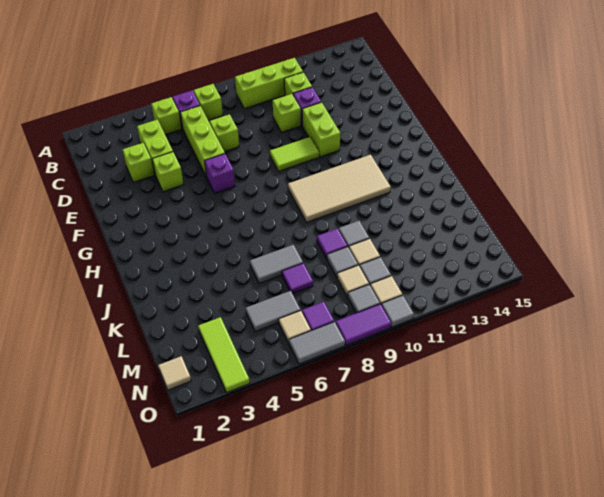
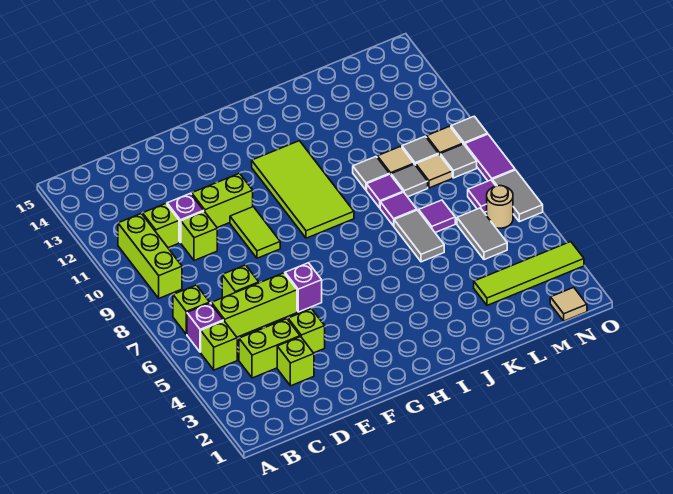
tan 2x4 tile [288,155,391,222] -> lime 2x4 tile [252,141,354,238]
none -> purple 1x1 tile [380,192,417,226]
lime 1x3 tile [198,317,250,392] -> lime 1x4 tile [474,242,584,305]
tan 1x1 tile [279,311,311,343] -> tan 1x1 round brick [487,186,513,228]

